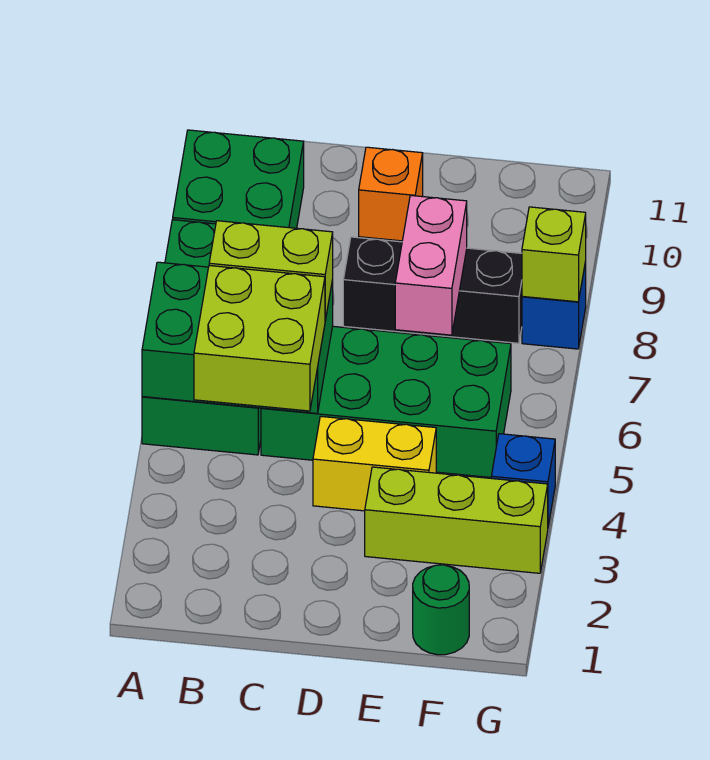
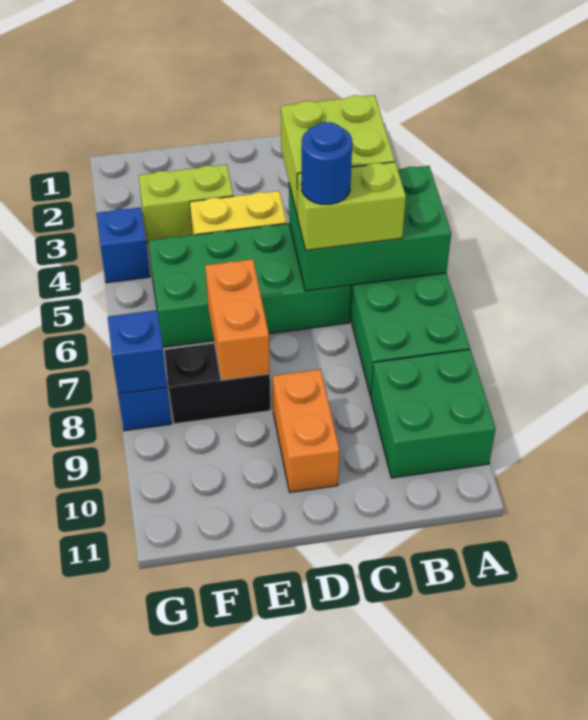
none -> blue 1x1 round brick [301,122,352,204]
black 1x3 brick [343,237,522,343] -> black 1x2 brick [164,343,270,424]
orange 1x1 brick [359,147,423,241] -> orange 1x2 brick [273,369,340,492]
lime 1x3 brick [365,467,548,573] -> lime 1x2 brick [138,165,233,243]
pink 1x2 brick [395,195,467,335] -> orange 1x2 brick [205,259,270,380]
green 1x1 round brick [413,565,469,655] -> none
lime 1x1 brick [522,207,586,302] -> blue 1x1 brick [108,310,167,394]

